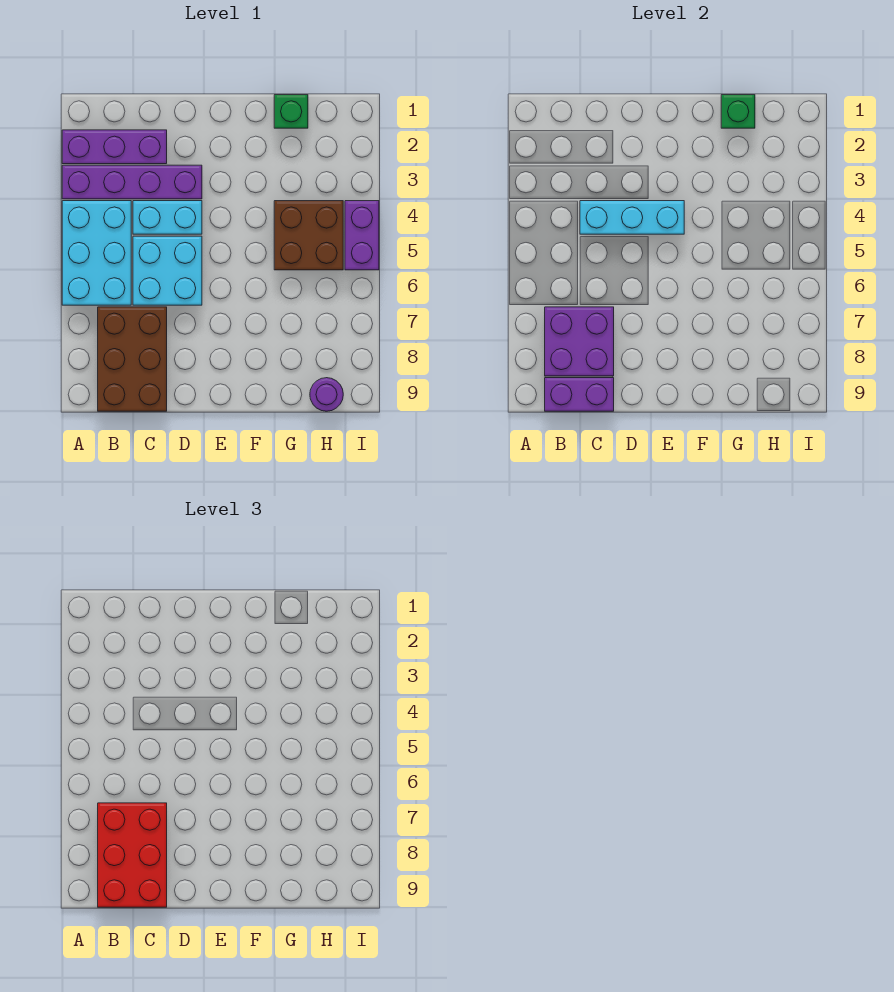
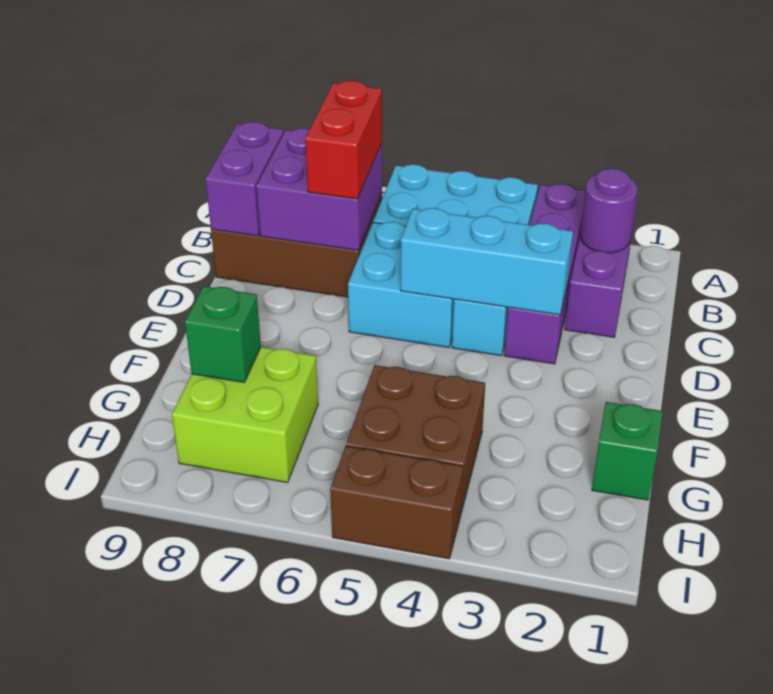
red 2x3 brick [98,803,167,907] -> red 1x2 brick [305,81,382,199]
cyan 1x3 brick [580,201,684,234] -> cyan 1x3 brick turned to [401,208,573,315]
green 1x1 brick [721,95,755,128] -> green 1x1 brick moved to [185,286,261,382]
none -> lime 2x2 brick [172,347,318,482]
purple 1x1 round brick [310,378,343,411] -> purple 1x1 round brick moved to [580,168,637,253]
purple 1x2 brick [345,201,379,270] -> brown 1x2 brick [330,446,463,559]

